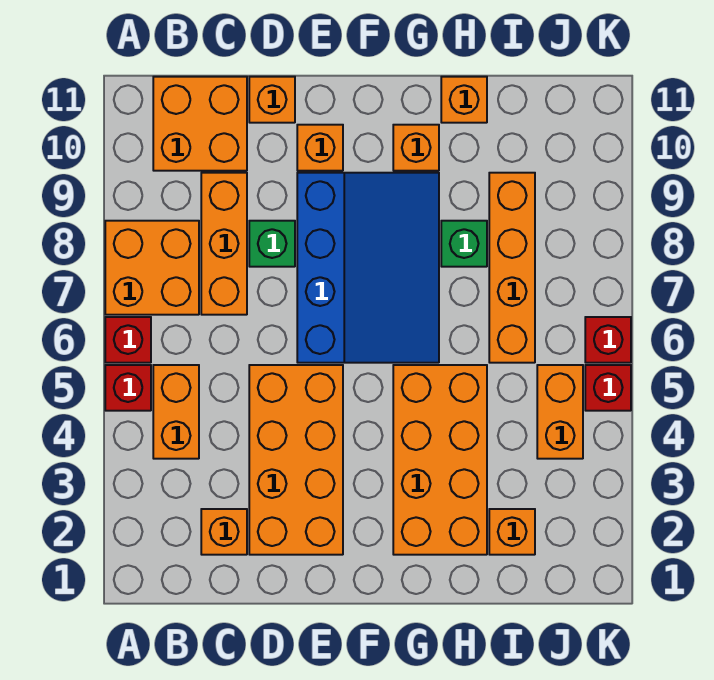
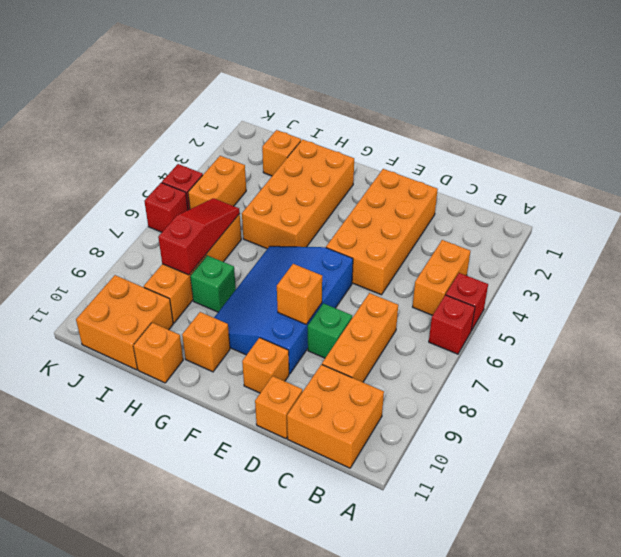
orange 2x2 brick [105,221,199,315] -> orange 2x2 brick moved to [76,275,173,370]
orange 1x1 brick [201,509,247,555] -> orange 1x1 brick moved to [277,264,322,324]
none -> red 1x3 slope [158,198,240,275]

